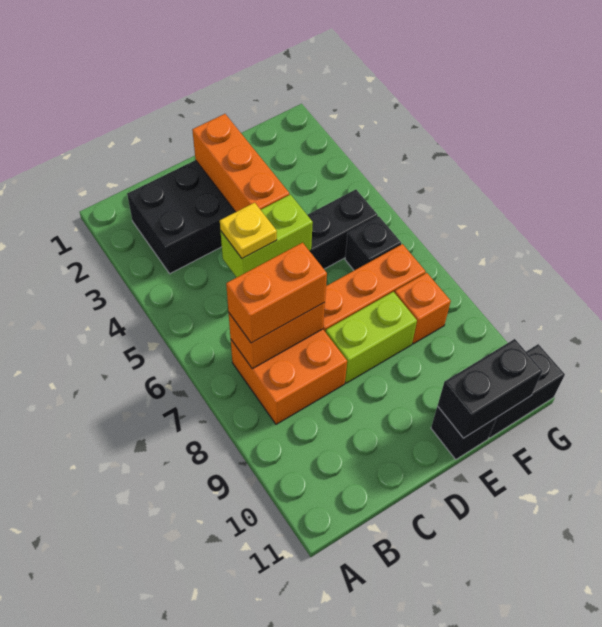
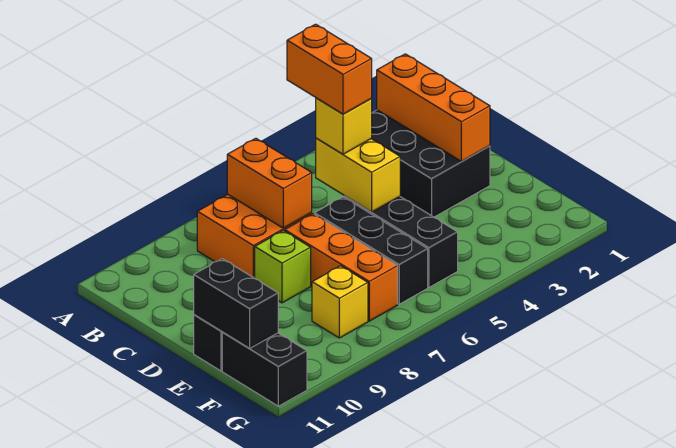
orange 1x2 brick [226,243,327,343] -> orange 1x2 brick moved to [287,24,372,114]
lime 1x2 brick [221,195,313,277] -> yellow 1x2 brick [316,138,400,212]
yellow 1x1 plate [220,203,277,259] -> yellow 1x1 brick [316,98,372,154]
orange 1x3 brick [192,114,289,212] -> orange 1x3 brick turned to [377,54,490,161]
lime 1x2 brick [326,292,417,383] -> lime 1x1 brick [255,231,311,303]
black 1x1 brick [345,216,401,270] -> black 1x3 brick [315,197,428,304]
orange 1x1 brick [395,273,451,344] -> yellow 1x1 brick [312,266,368,338]

